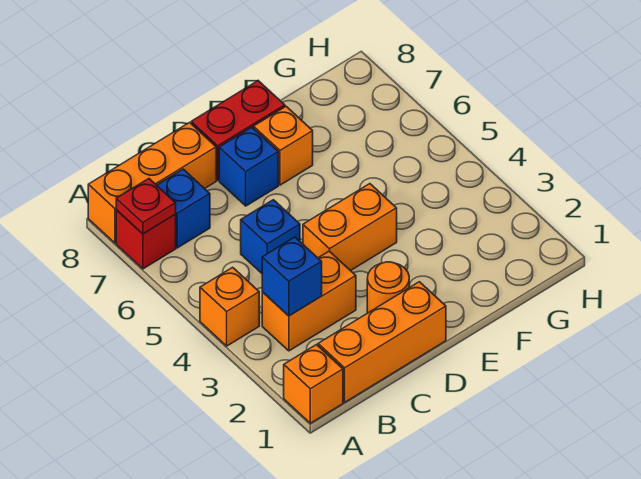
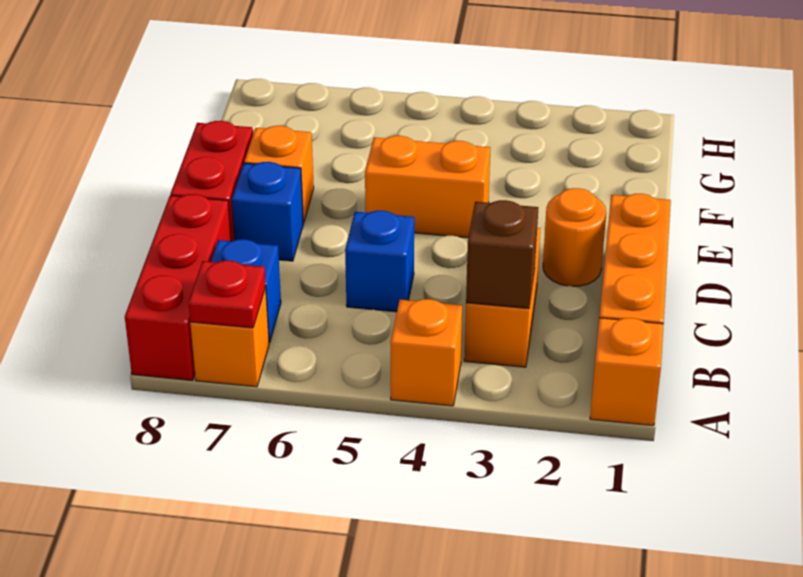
red 1x1 brick [116,210,176,269] -> orange 1x1 brick [190,288,269,387]
orange 1x3 brick [88,122,216,243] -> red 1x3 brick [125,194,231,380]
blue 1x1 brick [262,237,322,316] -> brown 1x1 brick [466,200,538,309]
orange 1x2 brick [303,184,397,271] -> orange 1x2 brick turned to [365,136,490,238]

